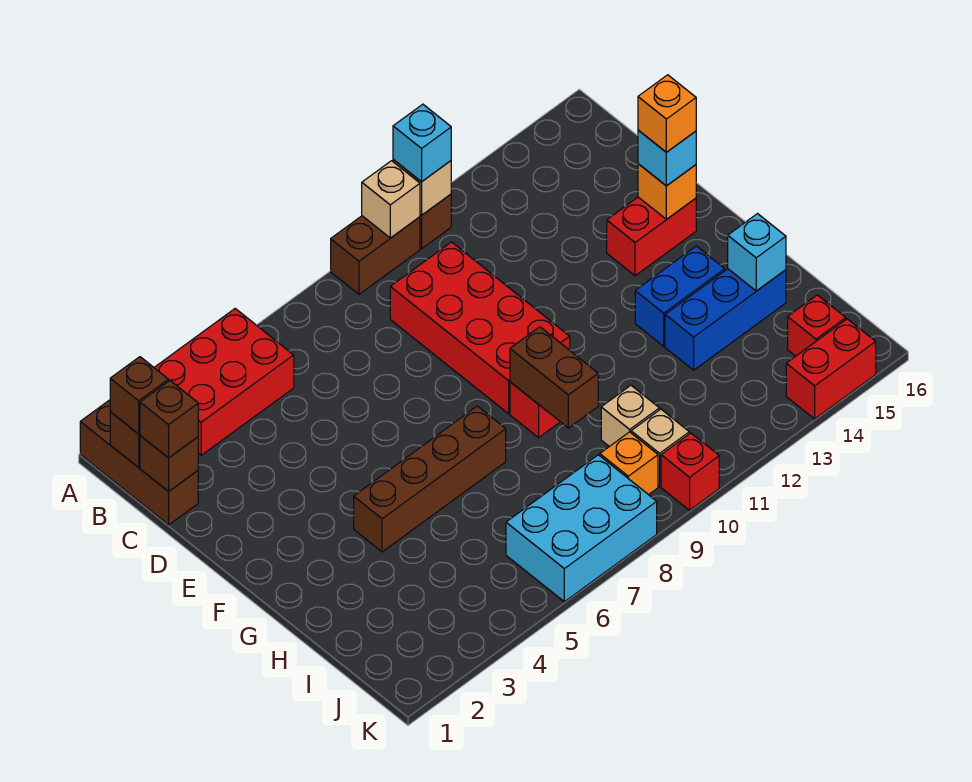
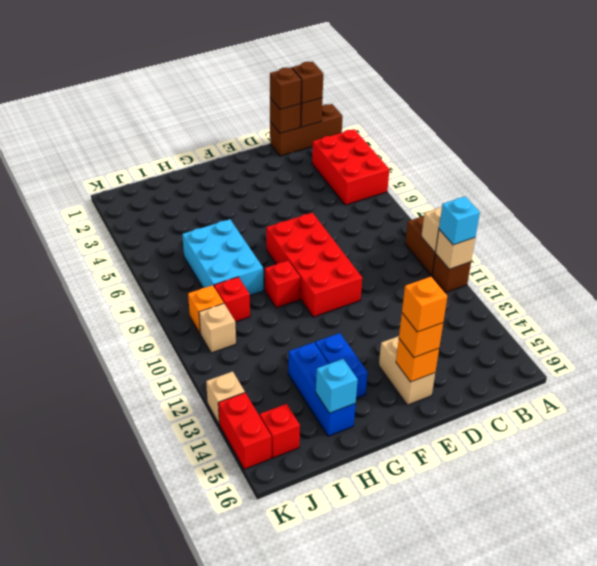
red 2x4 brick [390,242,570,414] -> red 2x4 brick turned to [266,213,362,317]
red 1x2 brick [607,197,696,276] -> tan 1x2 brick [379,336,435,405]
cyan 1x1 brick [638,130,696,186] -> orange 1x1 brick [399,313,443,358]
brown 1x4 brick [354,406,506,552] -> none
brown 1x2 brick [510,327,598,428] -> none
tan 1x1 brick [601,385,659,447] -> tan 1x1 brick moved to [206,371,245,424]
cyan 2x3 brick [506,455,657,602] -> cyan 2x3 brick moved to [182,219,263,295]
red 1x1 brick [661,433,719,510] -> red 1x1 brick moved to [214,277,250,322]

